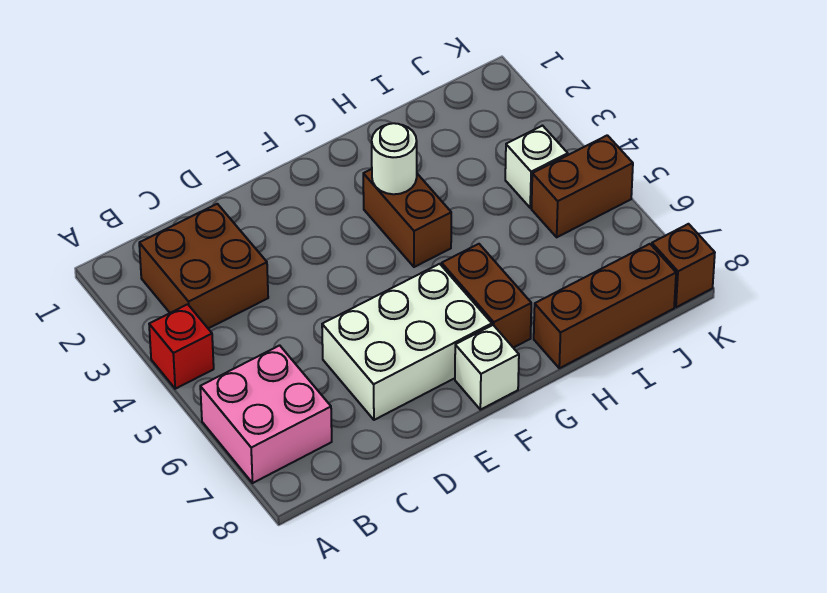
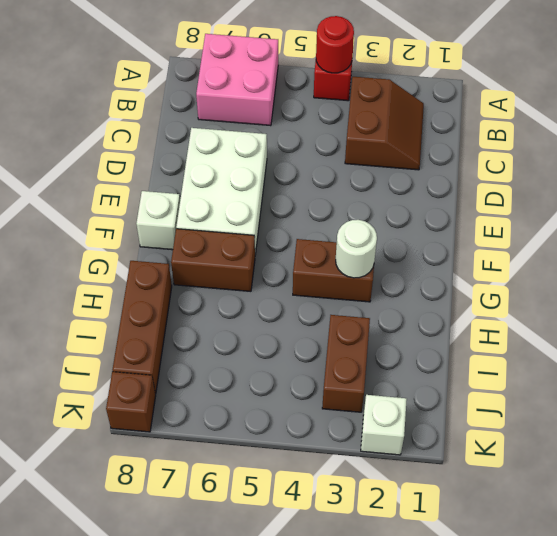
none -> red 1x1 round brick [316,16,354,73]
brown 2x2 brick [139,204,268,328] -> brown 2x2 slope [345,77,424,170]
white 1x1 brick [505,126,568,208] -> white 1x1 brick moved to [361,395,407,455]
brown 1x2 brick [531,135,633,237] -> brown 1x2 brick moved to [322,315,370,412]

